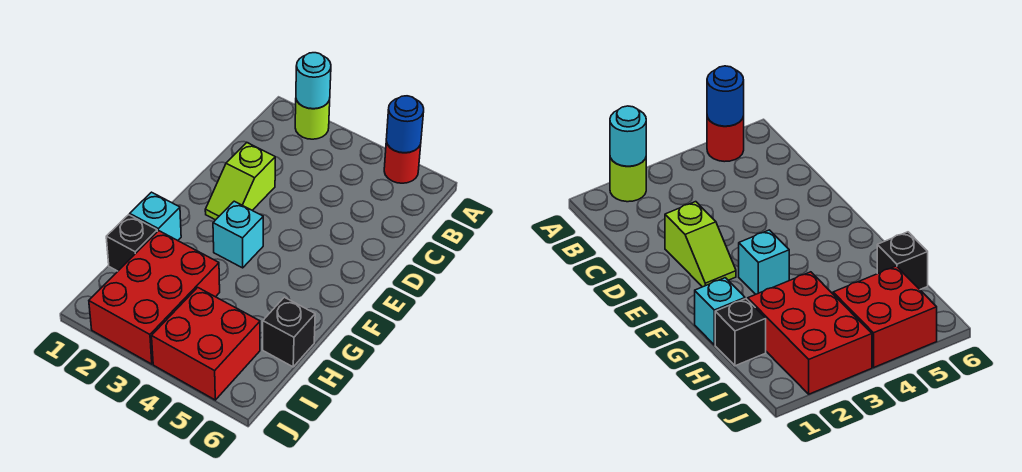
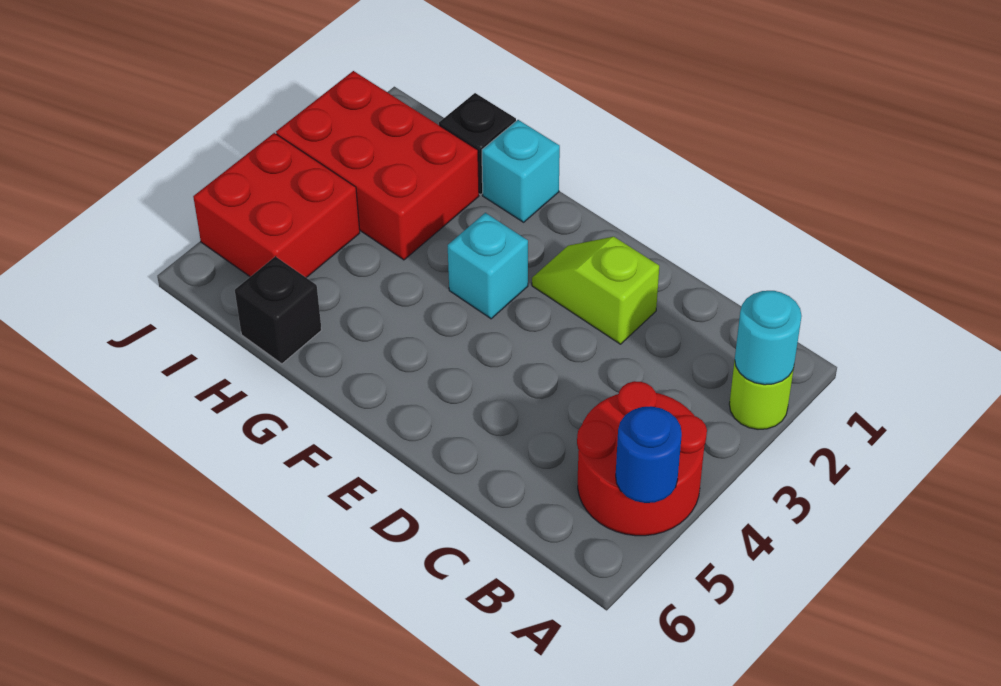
red 1x1 round brick [384,142,421,183] -> red 2x2 round brick [577,381,707,536]

